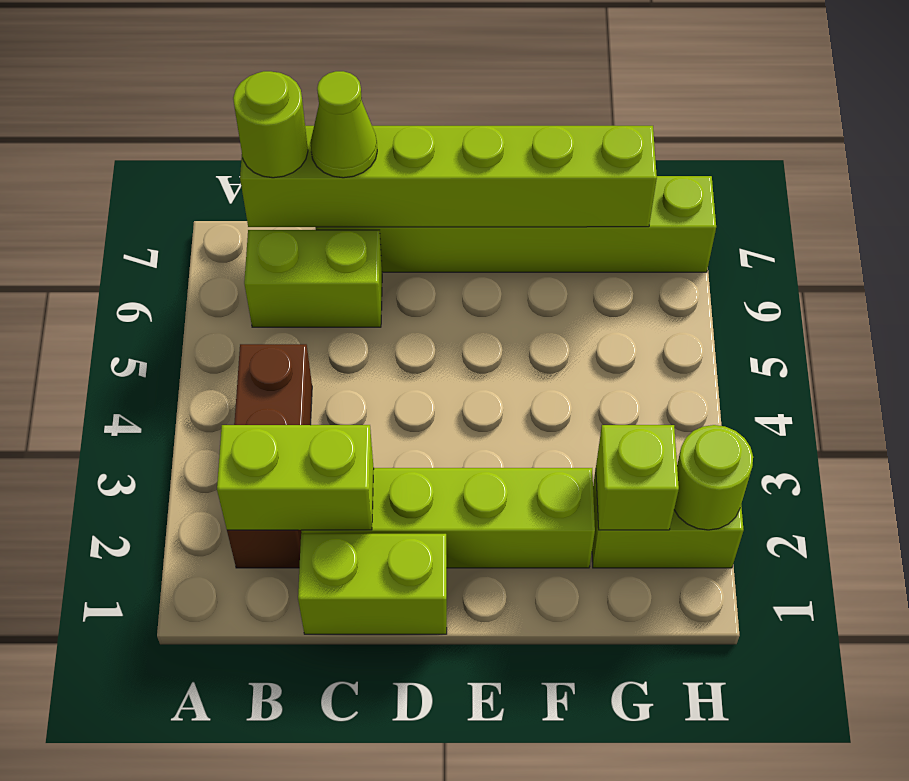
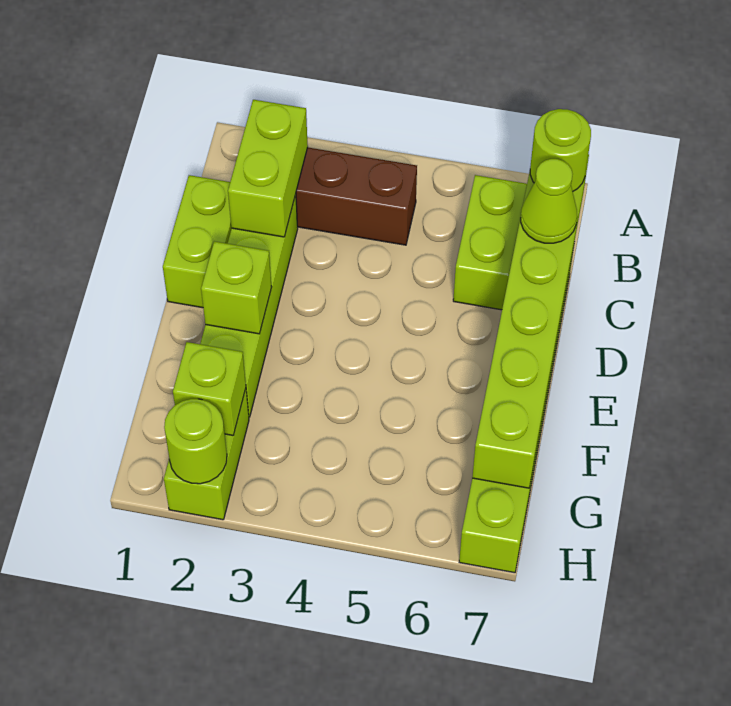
none -> lime 1x1 brick [201,241,272,334]

